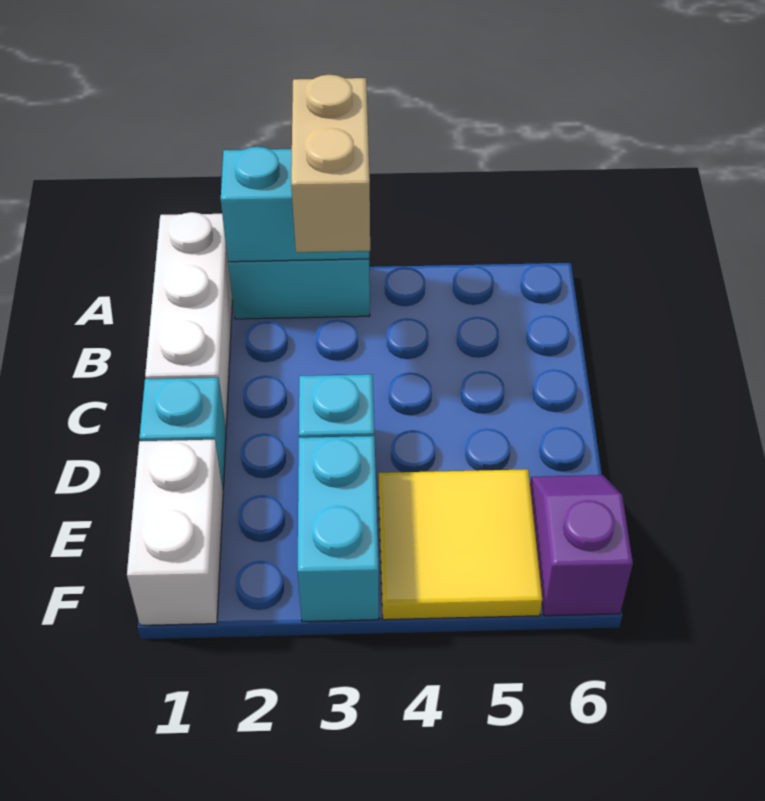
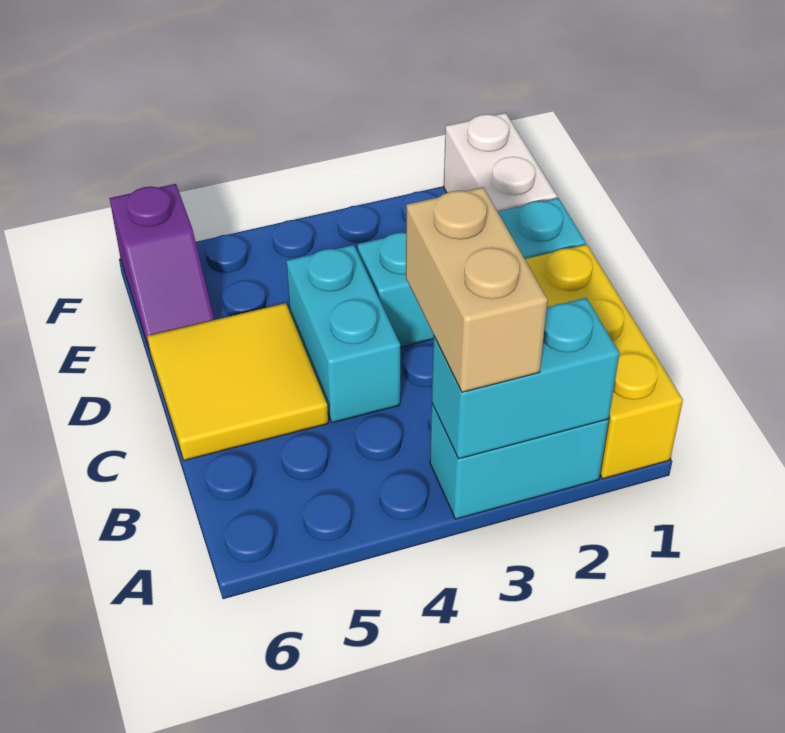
white 1x3 brick [145,212,232,428] -> yellow 1x3 brick [525,244,683,479]
cyan 1x2 brick [298,436,379,622] -> cyan 1x2 brick moved to [287,245,400,423]
yellow 2x2 tile [379,469,542,620] -> yellow 2x2 tile moved to [147,303,328,460]

